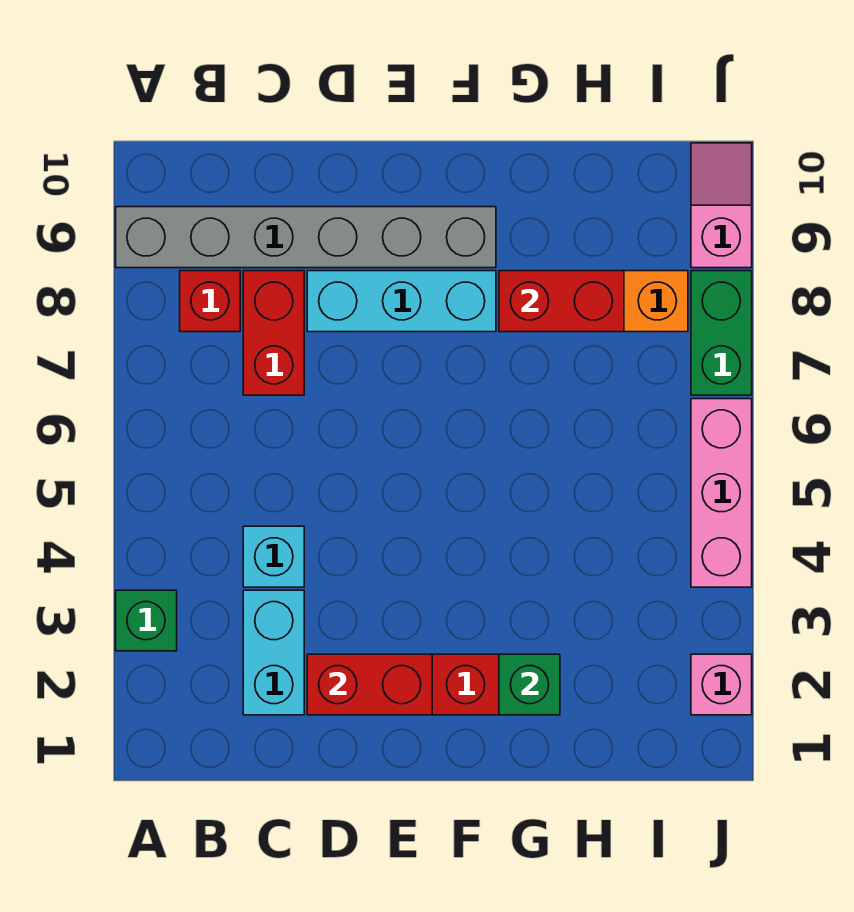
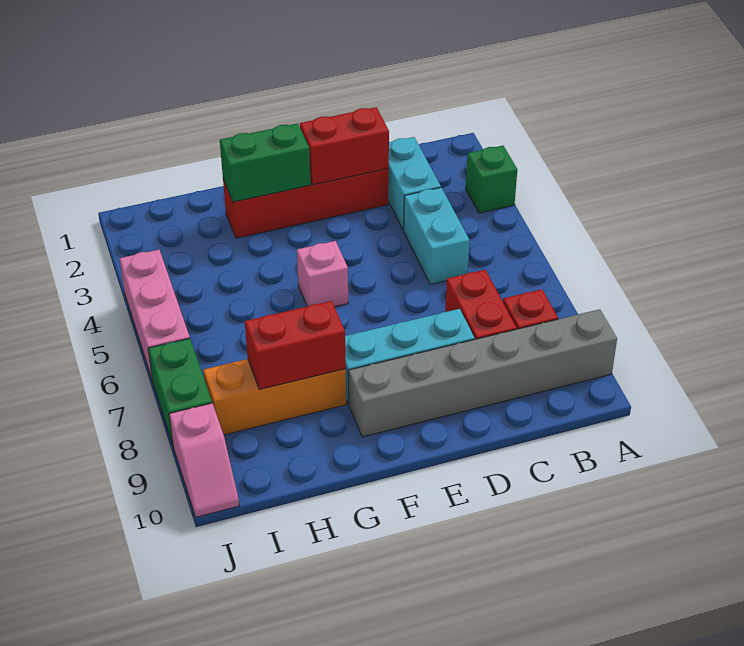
cyan 1x1 brick [243,526,304,587] -> cyan 1x2 brick [404,187,470,285]
green 1x1 brick [499,654,560,715] -> green 1x2 brick [220,124,311,202]
pink 1x1 brick [691,654,752,715] -> pink 1x1 brick moved to [297,241,348,307]

